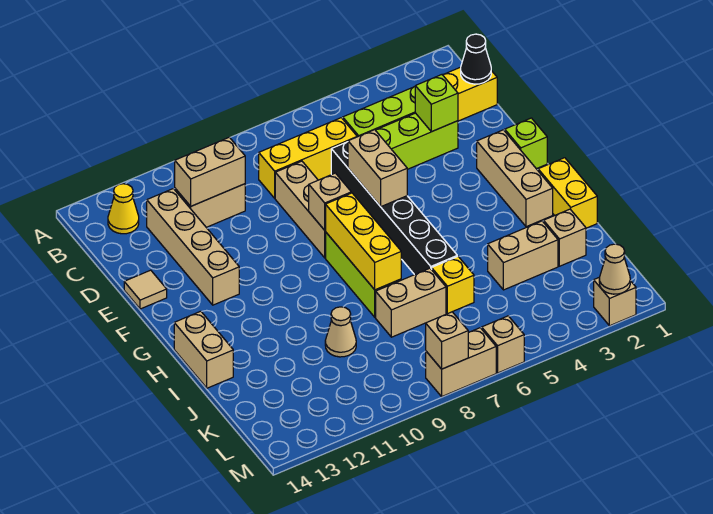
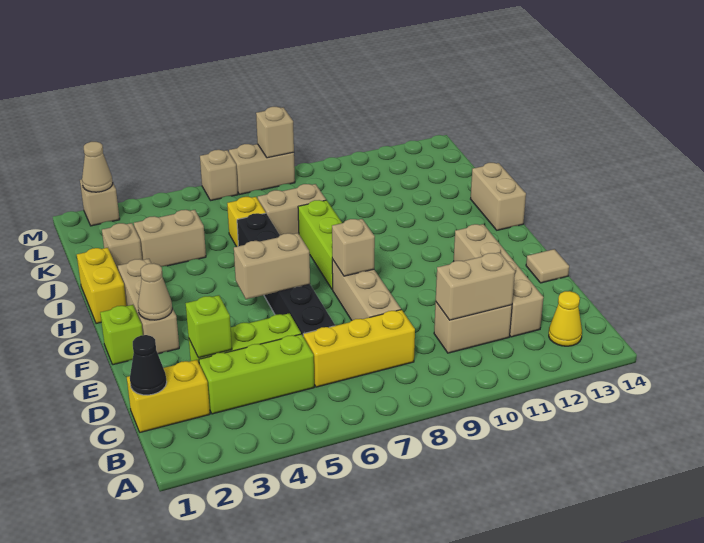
tan 1x2 brick [348,130,407,207] -> tan 1x2 brick turned to [234,233,310,299]
yellow 1x3 brick [326,193,401,290] -> none
tan 1x1 cone [325,307,356,357] -> tan 1x1 cone moved to [138,263,172,320]

